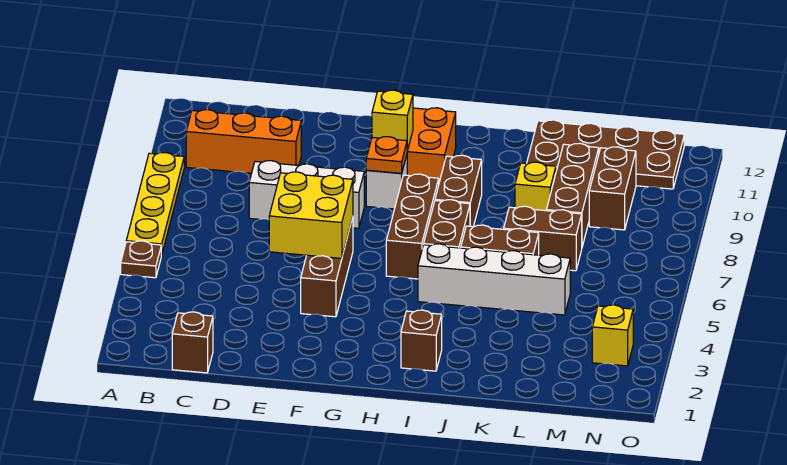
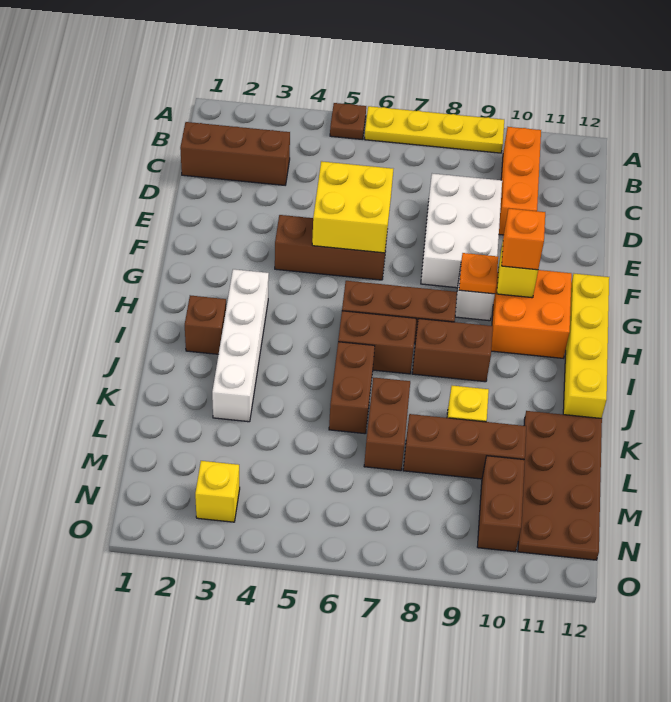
brown 1x1 brick [172,312,213,373] -> brown 1x3 brick [180,122,290,185]
white 1x3 brick [249,161,364,228] -> white 2x3 brick [421,174,502,288]
none -> orange 1x1 brick [502,209,545,270]
none -> yellow 1x4 brick [563,274,609,418]
white 1x4 brick [418,244,570,315] -> white 1x4 brick moved to [212,269,269,422]
brown 1x2 brick [589,147,636,230] -> brown 1x2 brick turned to [477,456,525,552]

